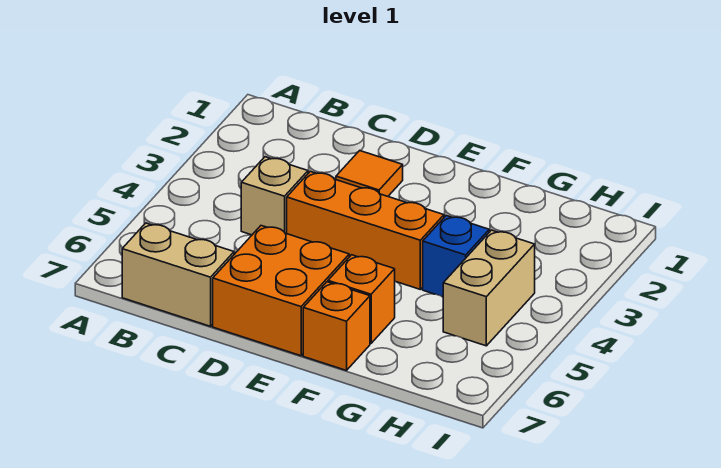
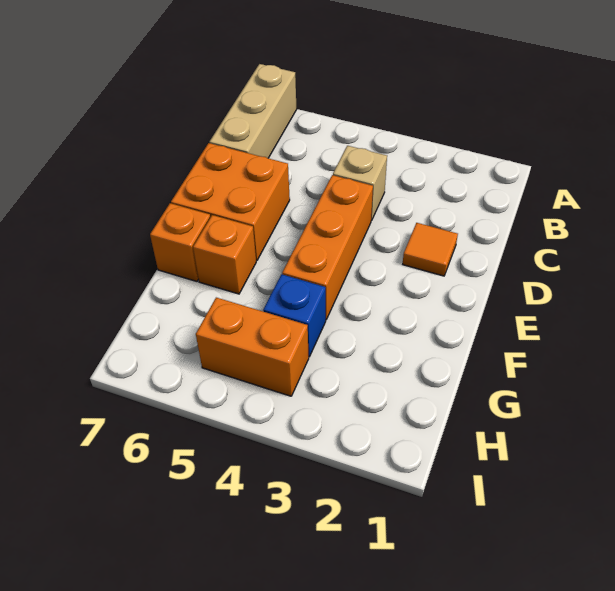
tan 1x2 brick [122,223,234,326] -> tan 1x3 brick [209,64,297,158]
tan 1x2 brick [443,230,535,346] -> orange 1x2 brick [196,298,309,396]

